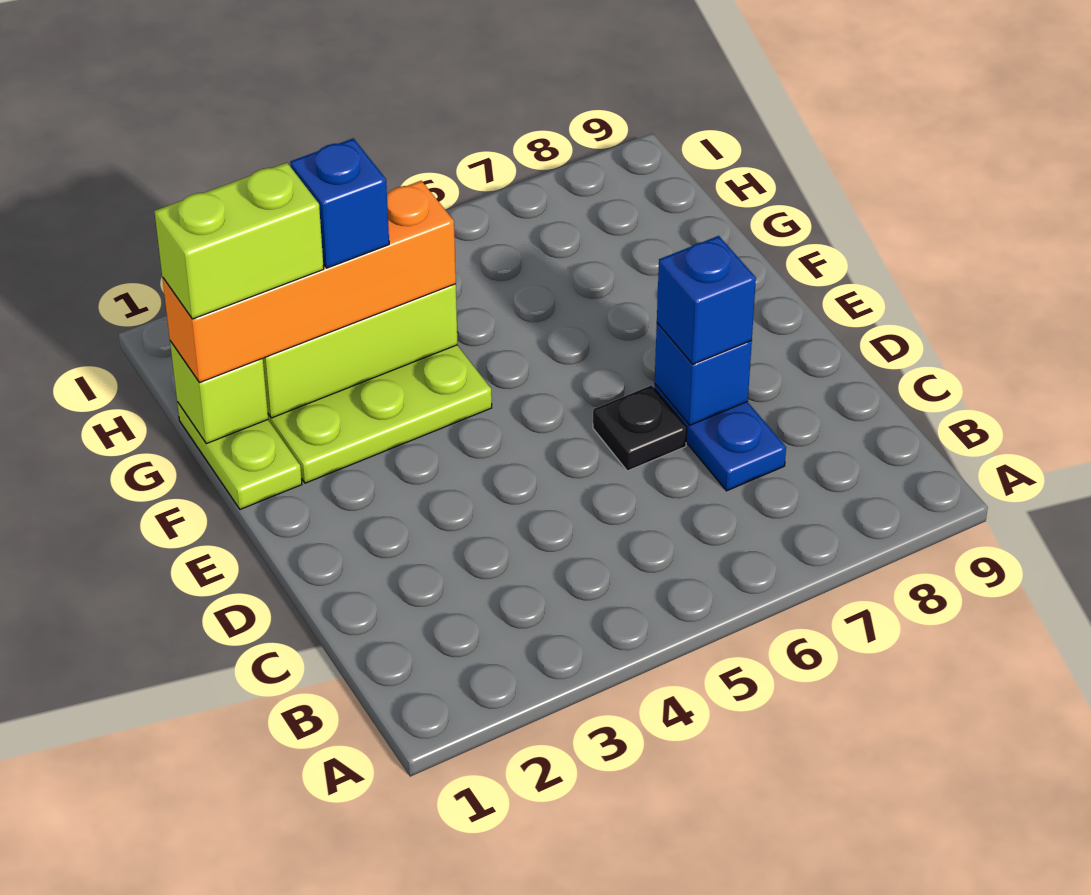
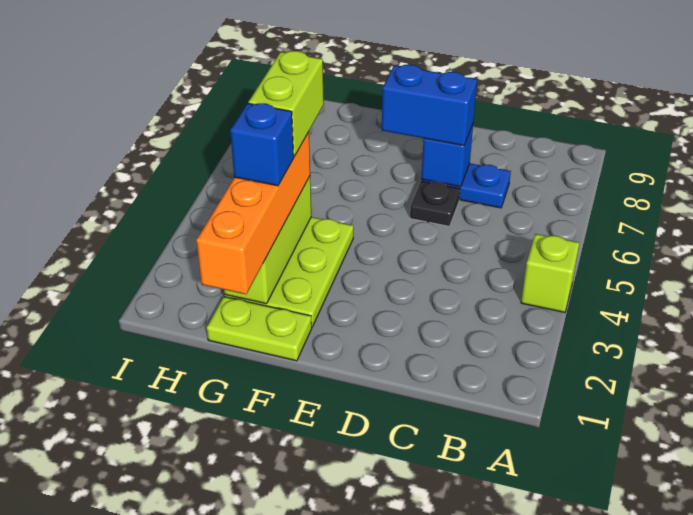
blue 1x1 brick [657,236,756,364] -> blue 1x2 brick [382,65,477,146]
lime 1x1 brick [170,341,268,444] -> lime 1x1 brick moved to [521,234,579,312]
lime 1x2 brick [154,163,324,319] -> lime 1x2 brick moved to [248,51,324,157]

